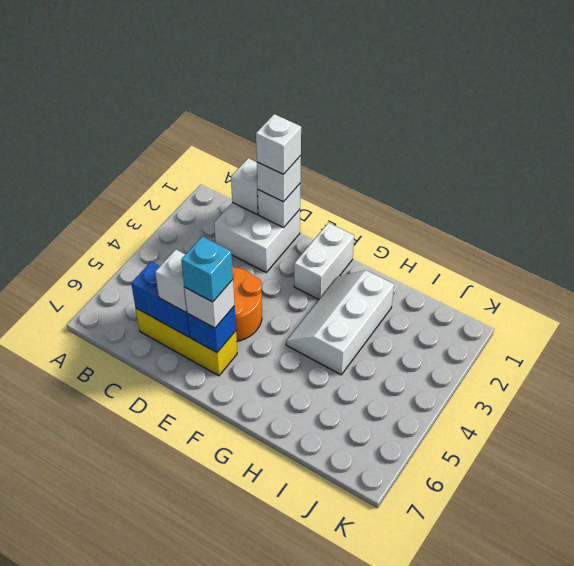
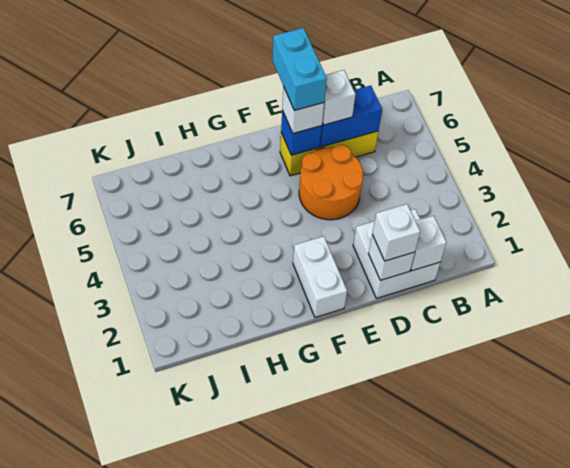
white 1x1 brick [256,114,301,174] -> none
cyan 1x1 brick [181,236,233,302] -> cyan 1x2 brick [272,28,327,111]
white 2x3 slope [286,270,394,375] -> none

